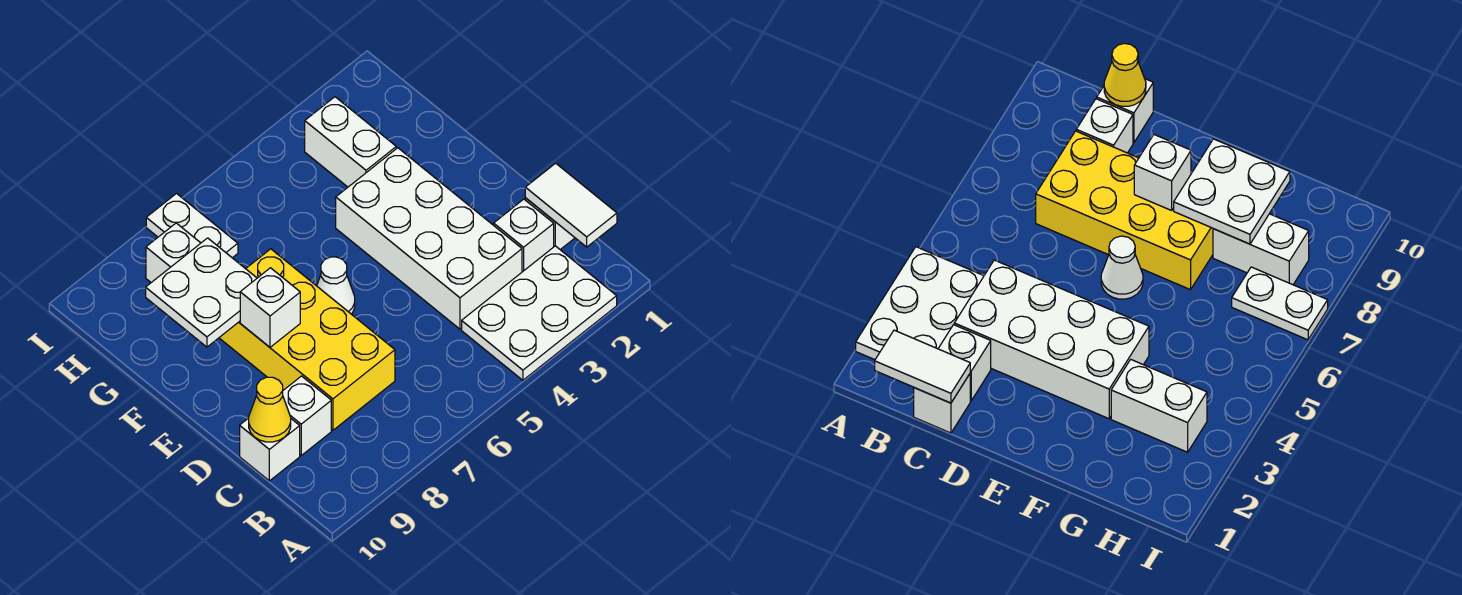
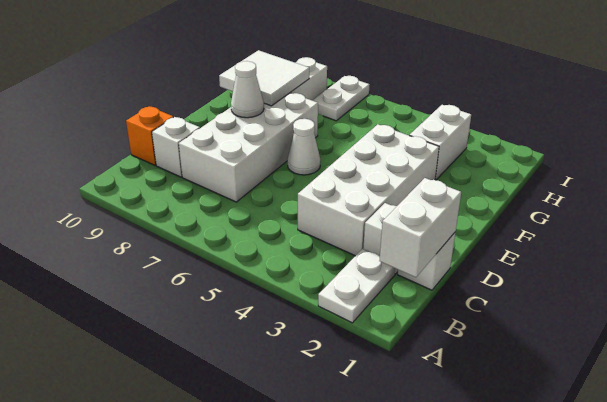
white 2x3 plate [462,246,617,380] -> white 1x2 plate [318,249,395,323]
white 1x2 tile [525,163,617,247] -> white 1x2 brick [380,178,461,277]
yellow 2x4 brick [219,249,395,430] -> white 2x4 brick [179,93,318,202]
white 1x1 brick [240,418,300,481] -> orange 1x1 brick [126,107,173,165]
yellow 1x1 cone [249,377,291,442] -> none
white 1x1 brick [240,268,300,347] -> white 1x1 cone [231,61,264,118]
white 2x2 plate [146,238,257,347] -> white 2x2 tile [219,50,309,106]

